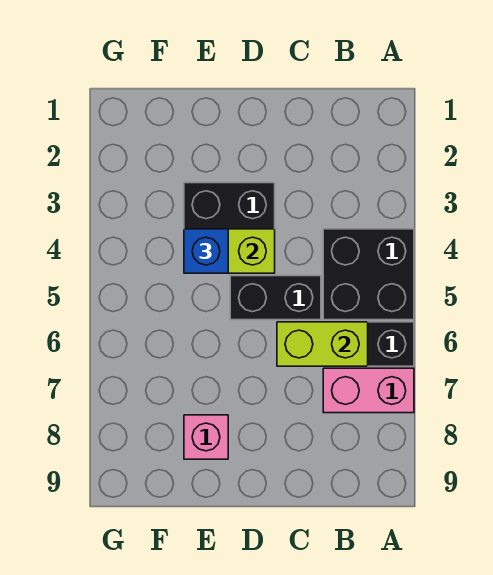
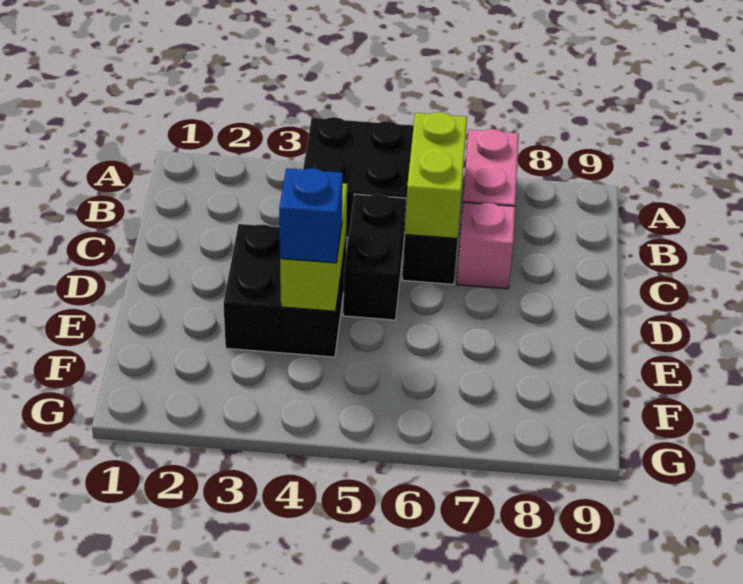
pink 1x1 brick [184,415,228,459] -> pink 1x1 brick moved to [457,202,515,289]

